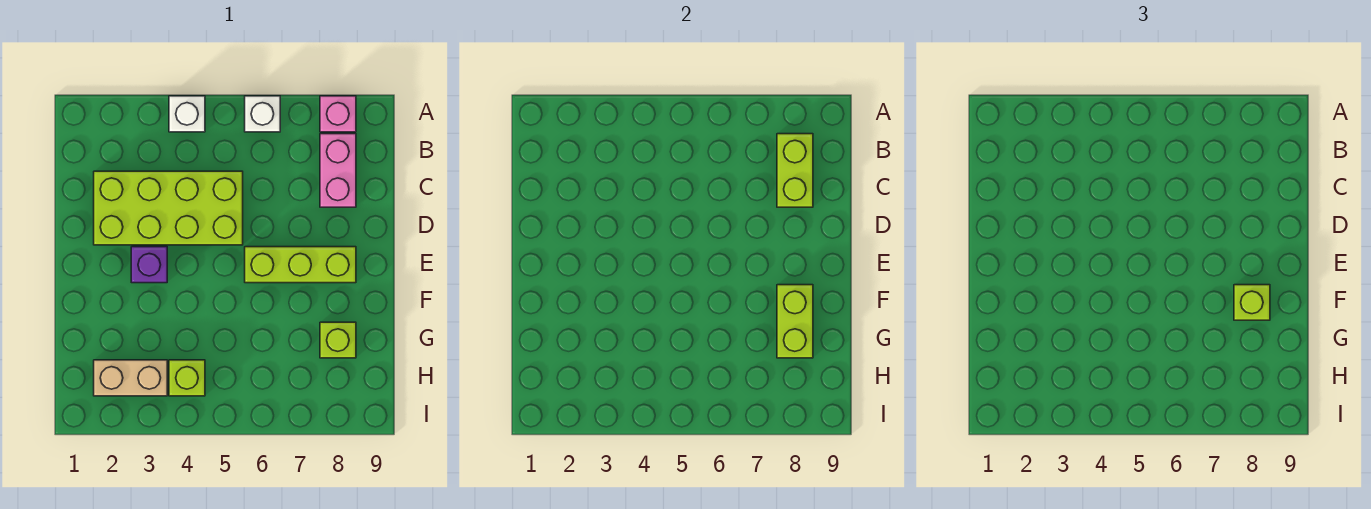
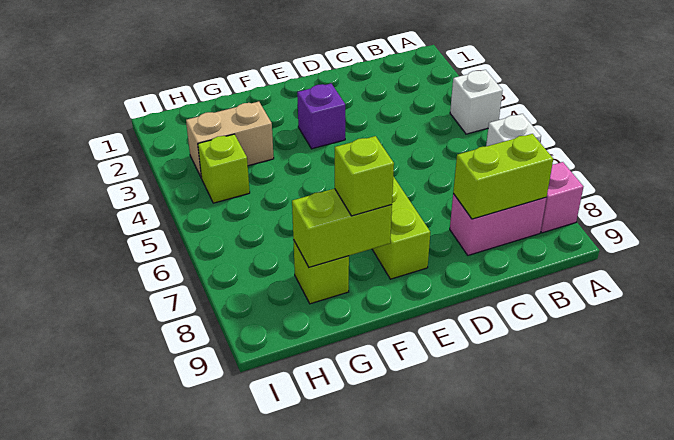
lime 2x4 brick [94,171,243,245] -> none
tan 1x2 brick [94,360,167,396] -> tan 1x2 brick turned to [186,102,274,178]

